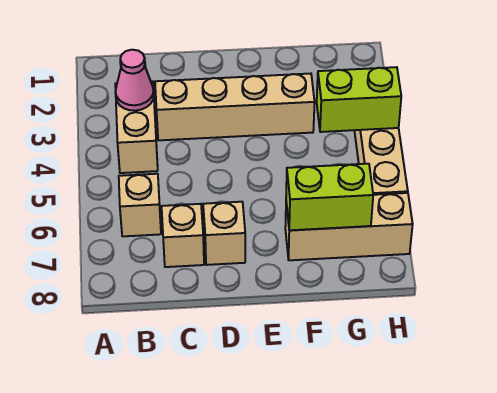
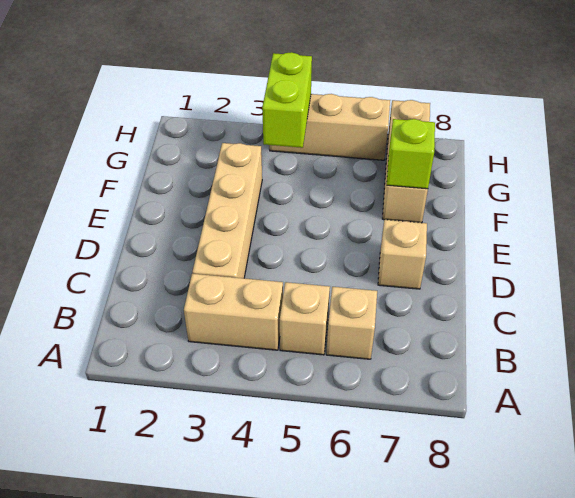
pink 1x1 cone [115,50,154,111] -> none
tan 1x1 brick [162,204,204,267] -> tan 1x1 brick moved to [280,282,330,355]
lime 1x2 brick [286,164,373,230] -> lime 1x1 brick [387,119,435,189]

